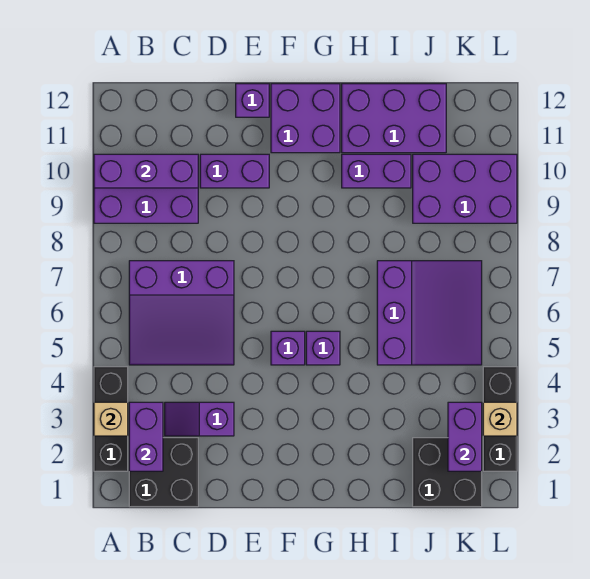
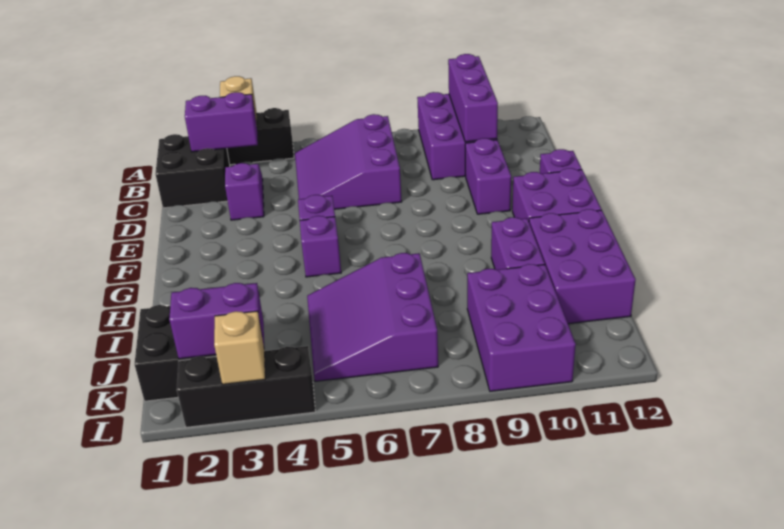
purple 3x3 slope [377,261,482,365] -> purple 3x3 slope turned to [307,253,438,381]

